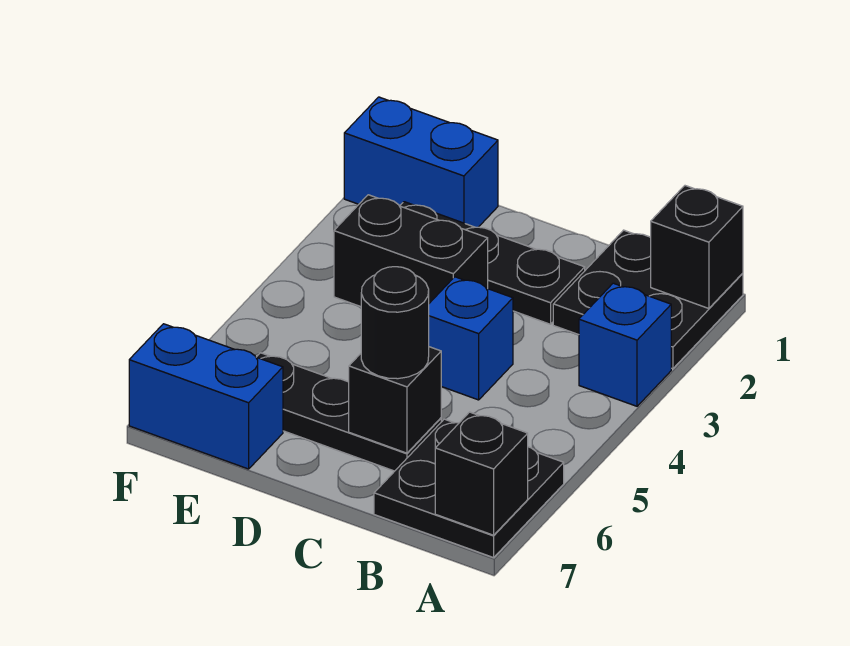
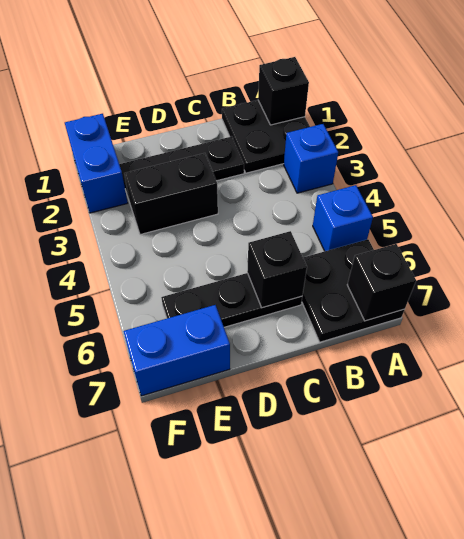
blue 1x1 brick [429,277,513,400] -> blue 1x1 brick moved to [313,185,373,251]
black 1x1 round brick [361,267,429,379] -> none
blue 1x2 brick [344,97,498,227] -> blue 1x2 brick turned to [65,114,128,213]

